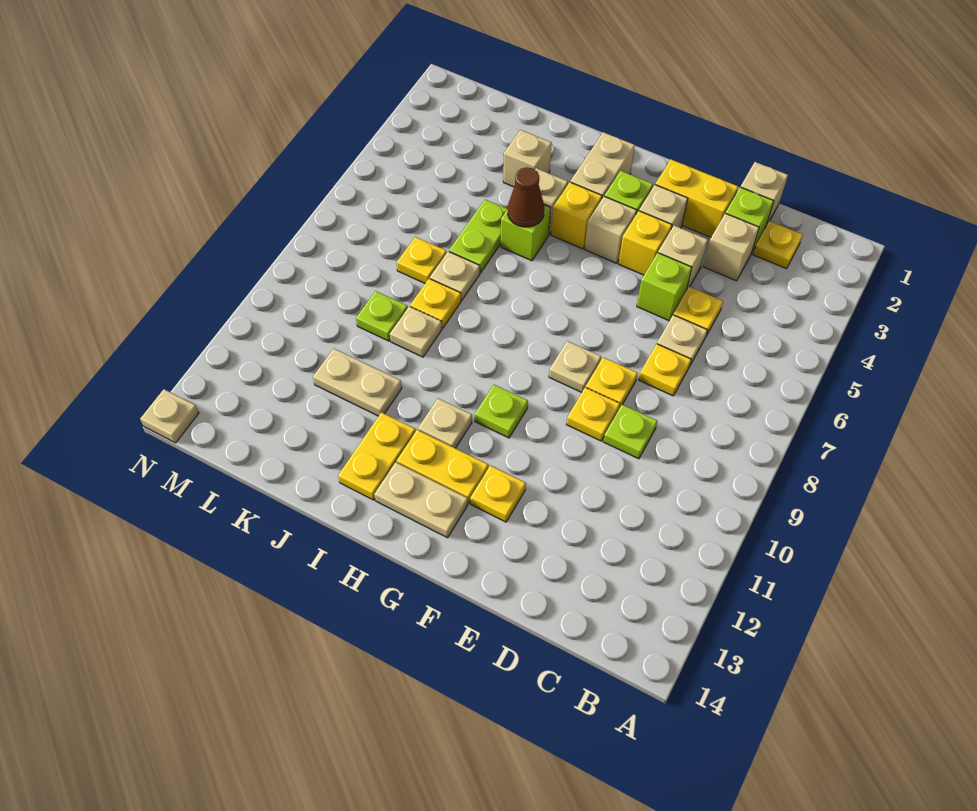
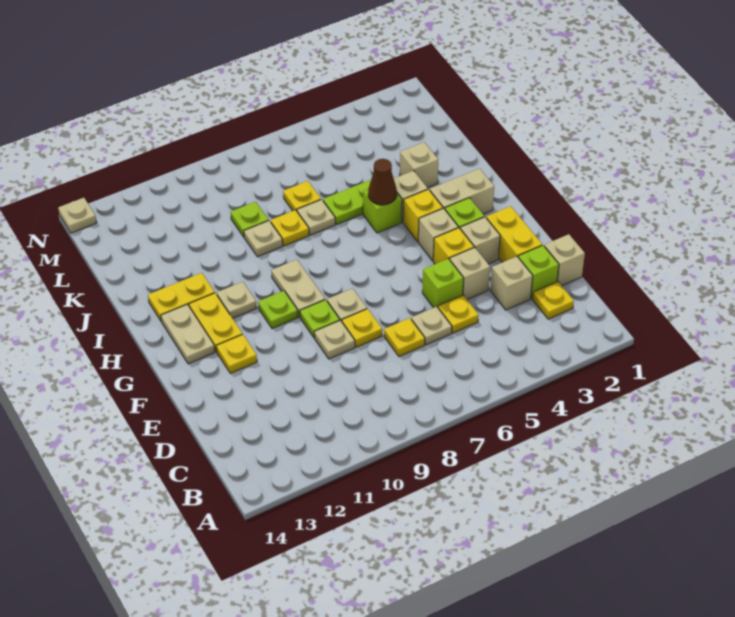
lime 1x1 plate [603,404,657,459] -> lime 1x1 plate moved to [300,300,340,338]
yellow 1x1 plate [566,387,620,441] -> tan 1x1 plate [314,320,355,359]
tan 1x2 plate [313,349,402,416] -> tan 1x2 plate moved to [271,260,325,317]

